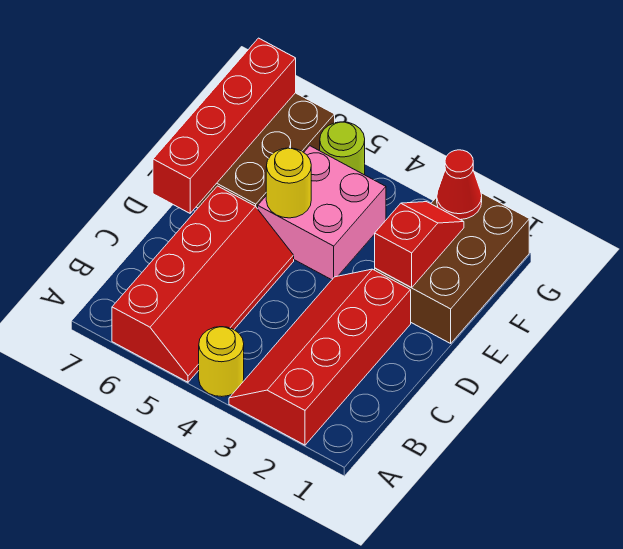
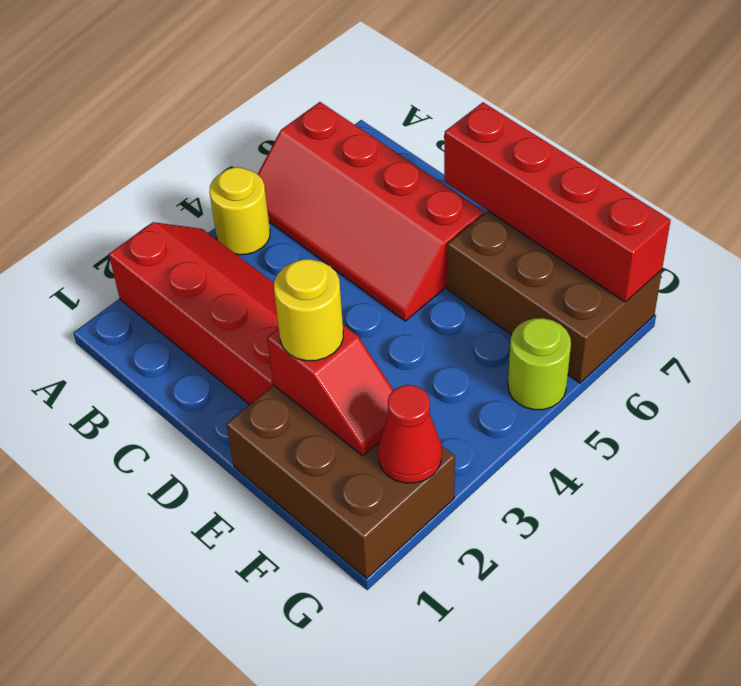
pink 2x2 brick [258,146,386,280] -> none
yellow 1x1 round brick [266,148,311,218] -> yellow 1x1 round brick moved to [274,259,343,361]

